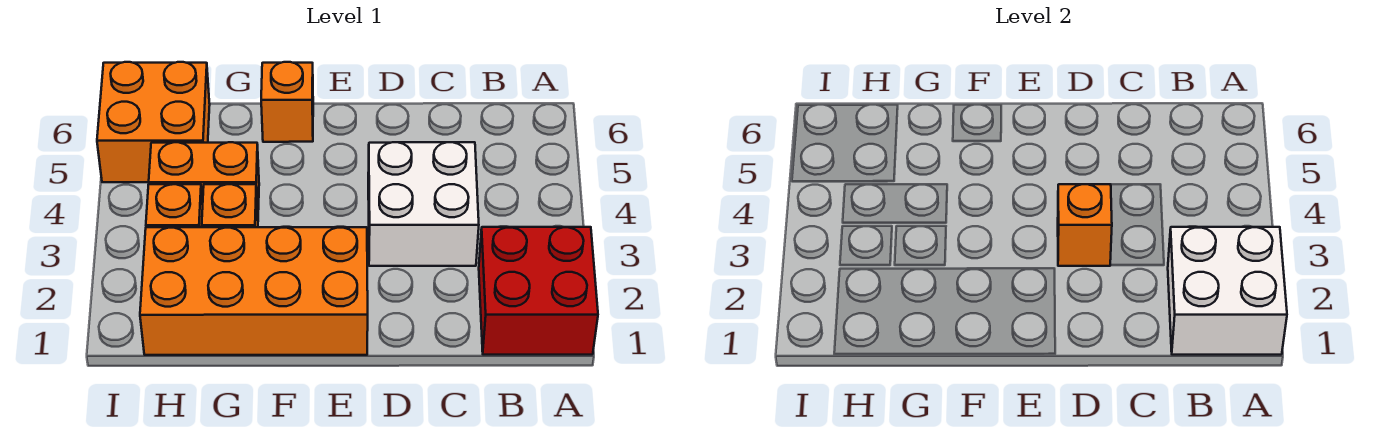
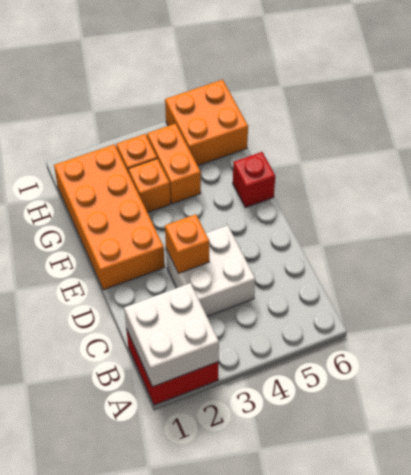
orange 1x1 brick [261,62,313,142] -> red 1x1 brick [233,152,275,208]

